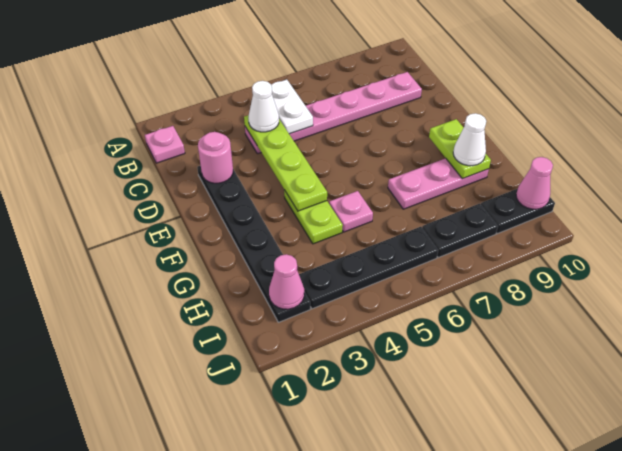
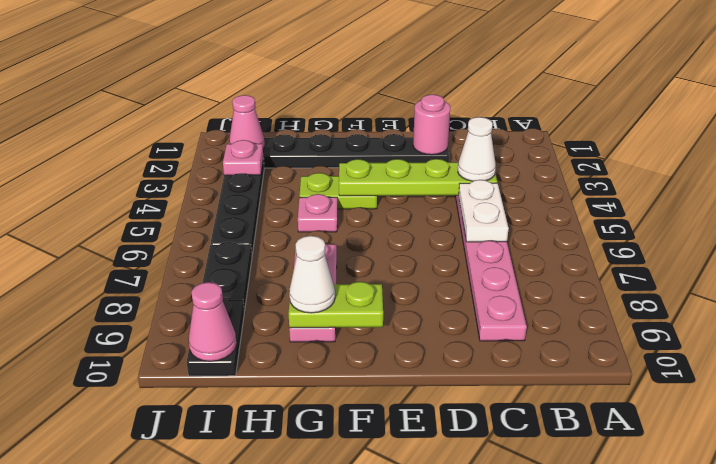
pink 1x1 plate [145,126,185,163] -> pink 1x1 plate moved to [223,140,263,175]
white 1x2 plate [271,79,313,134] -> white 1x2 plate turned to [458,180,509,242]

